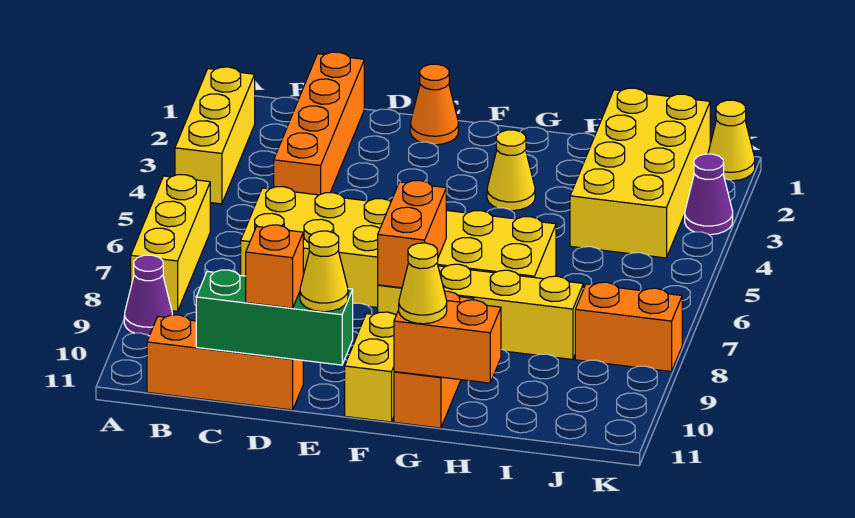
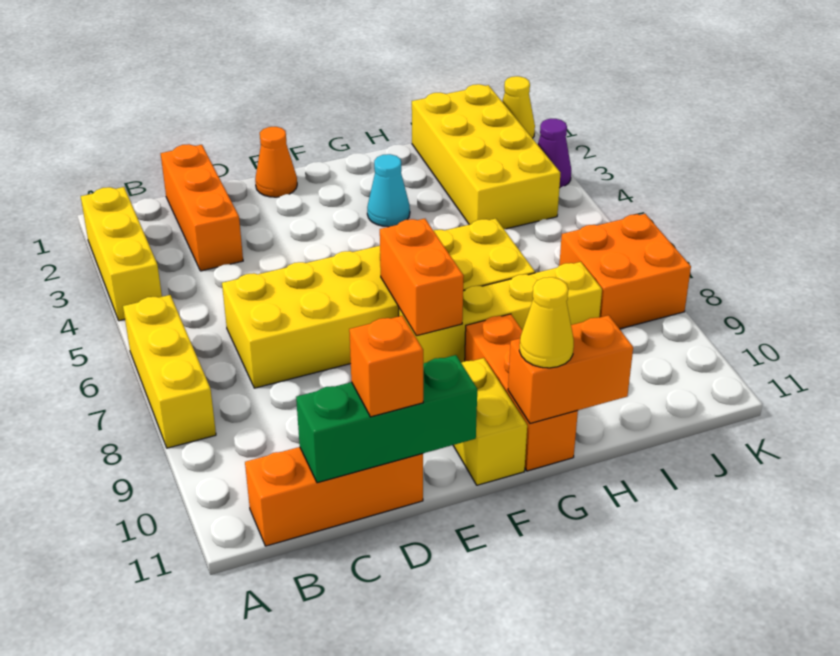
purple 1x1 cone [124,255,172,336] -> none
orange 1x4 brick [274,52,364,195] -> orange 1x3 brick [161,144,243,271]
yellow 1x1 cone [300,231,348,312] -> none
yellow 1x1 cone [487,130,535,211] -> cyan 1x1 cone [367,154,410,227]
orange 1x2 brick [575,282,682,372] -> orange 2x2 brick [559,214,691,329]

